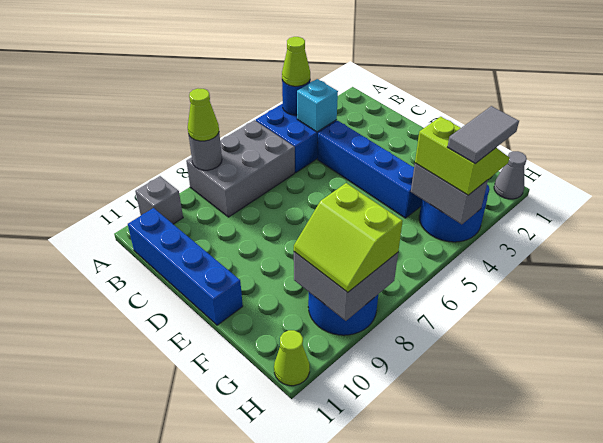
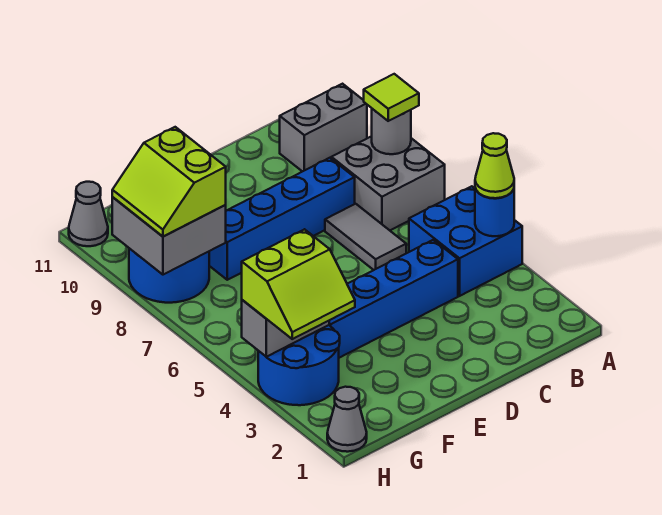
grey 2x3 brick [186,120,295,217] -> grey 2x2 brick [331,136,445,230]
lime 1x1 cone [188,89,219,141] -> lime 1x1 tile [364,74,419,121]
grey 1x1 brick [135,176,183,224] -> grey 1x2 brick [280,84,367,172]
cyan 1x1 brick [297,79,338,132] -> none
blue 1x4 brick [128,208,243,325] -> blue 1x4 brick moved to [209,158,355,280]
lime 2x2 slope [294,183,403,292] -> lime 2x2 slope turned to [112,127,226,237]
grey 1x2 tile [447,106,519,164] -> grey 1x2 tile moved to [325,204,406,270]
lime 1x1 cone [274,330,310,386] -> grey 1x1 cone [69,182,108,246]

